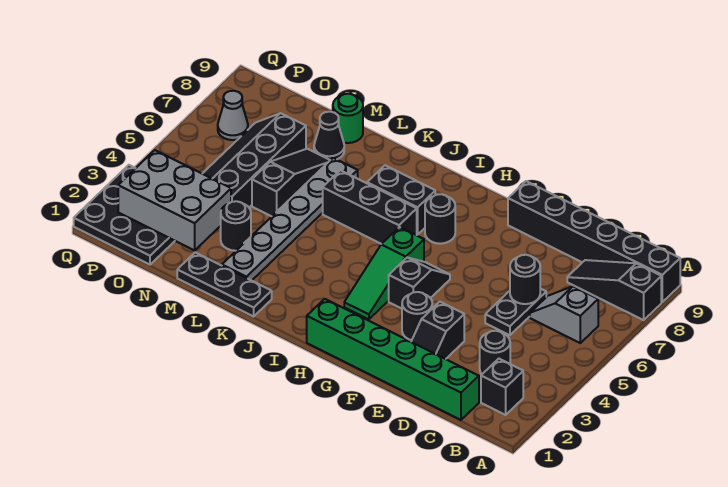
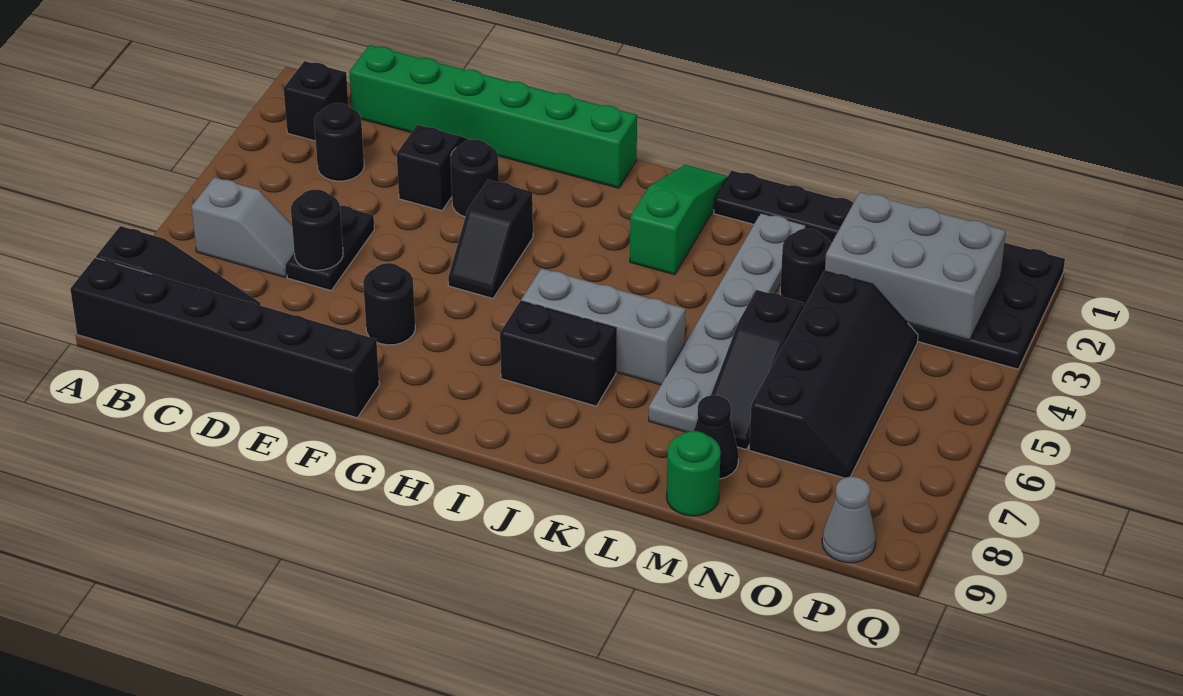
green 1x3 slope [344,227,424,319] -> green 1x3 slope moved to [630,165,728,275]
black 1x1 round brick [425,194,455,244] -> black 1x1 round brick moved to [363,263,415,345]
black 1x3 brick [323,170,417,244] -> grey 1x3 brick [521,268,686,385]
grey 1x1 cone [218,91,248,140] -> grey 1x1 cone moved to [822,477,876,563]

